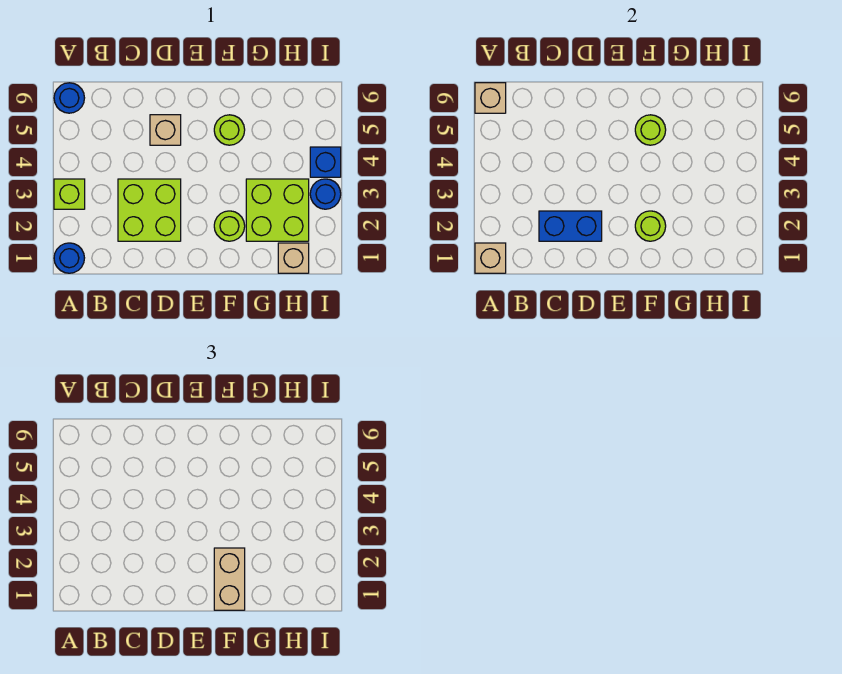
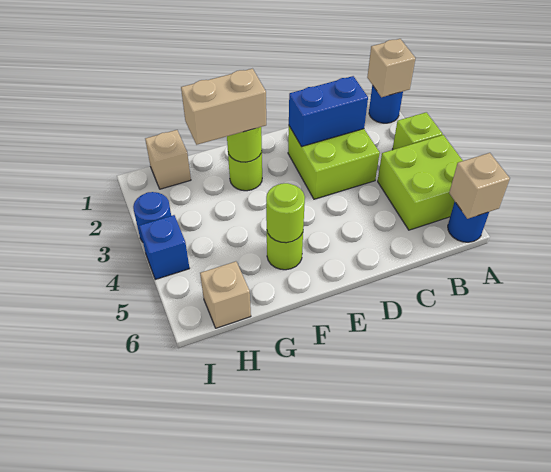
tan 1x1 brick [150,115,181,145] -> tan 1x1 brick moved to [200,261,251,328]
tan 1x2 brick [214,548,245,610] -> tan 1x2 brick turned to [181,69,266,145]
lime 2x2 brick [246,179,309,241] -> lime 2x2 brick moved to [378,135,463,230]

